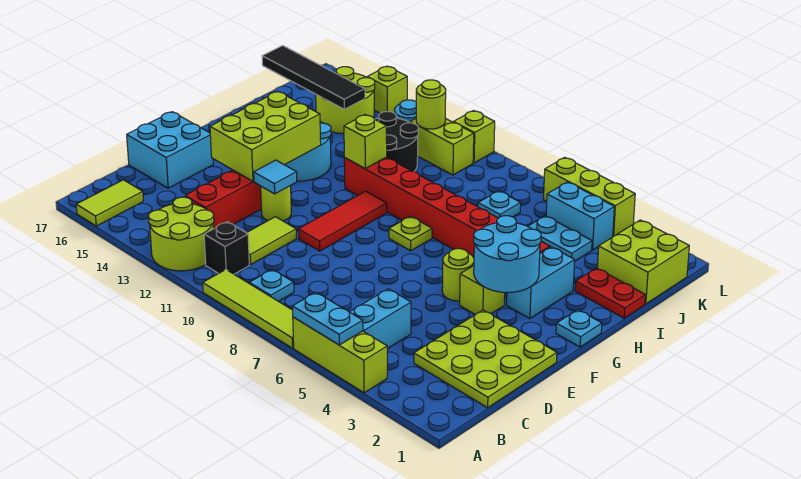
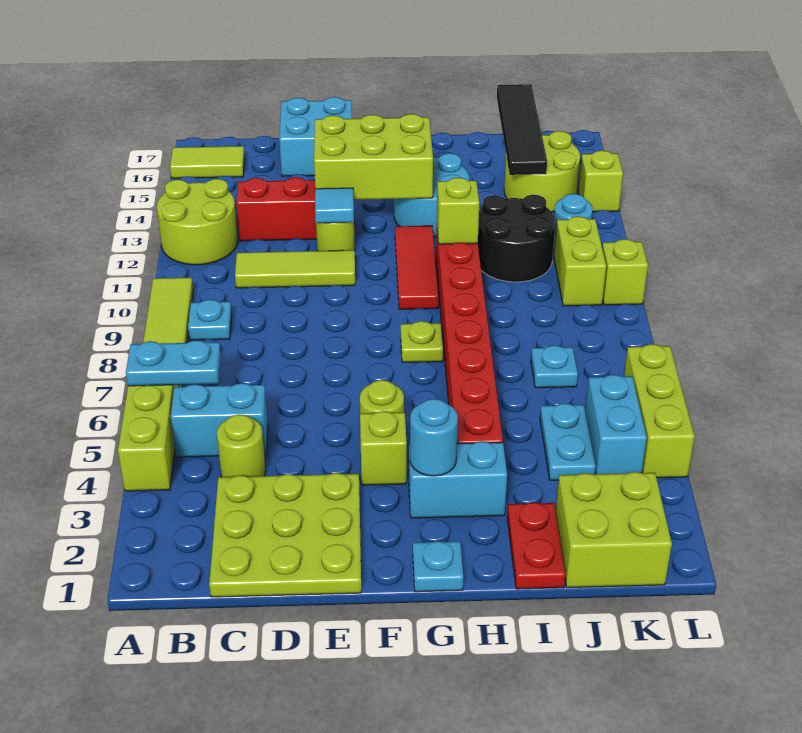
cyan 1x2 plate [292,292,363,345] -> cyan 1x2 plate turned to [126,340,221,386]
black 1x1 brick [204,222,249,274] -> none
lime 1x2 tile [247,217,297,265] -> lime 1x3 tile [235,250,355,288]
red 1x3 tile [298,191,387,251] -> red 1x3 tile turned to [395,226,438,309]
cyan 2x2 round brick [474,216,541,293] -> cyan 1x1 round brick [410,399,458,476]
lime 1x1 round brick [416,80,446,129] -> lime 1x1 round brick moved to [217,414,266,477]

